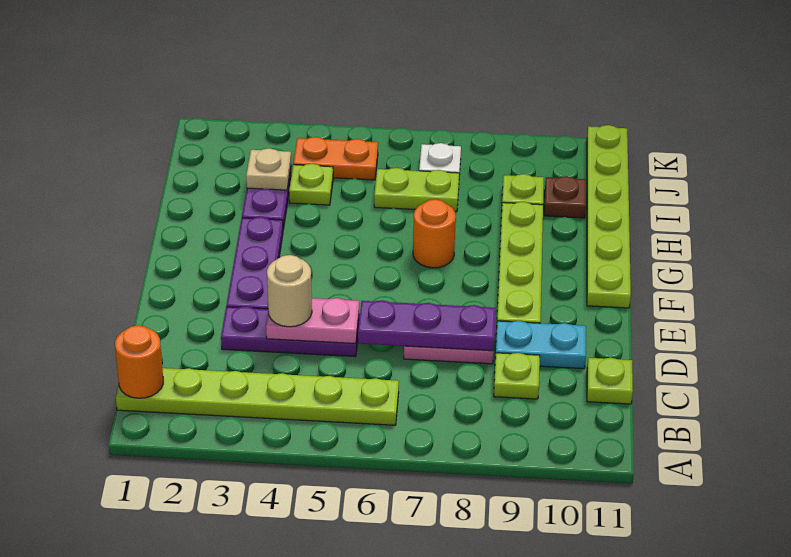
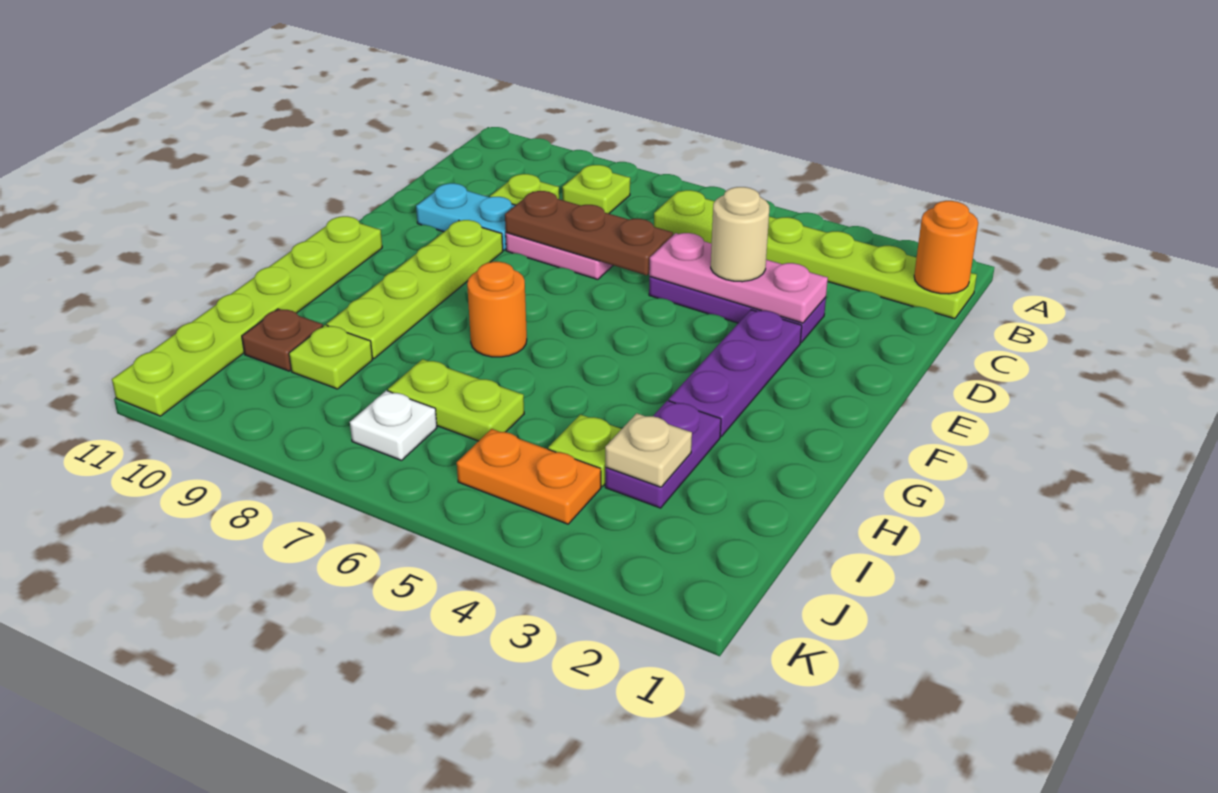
lime 1x1 plate [587,358,633,404] -> lime 1x1 plate moved to [562,165,630,214]
pink 1x2 plate [266,298,359,343] -> pink 1x3 plate [649,233,828,323]
purple 1x3 plate [358,300,496,351] -> brown 1x3 plate [505,191,673,275]

